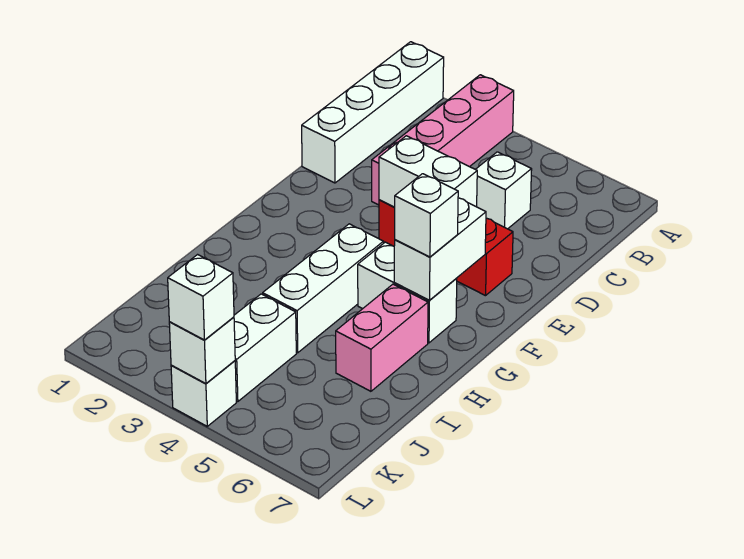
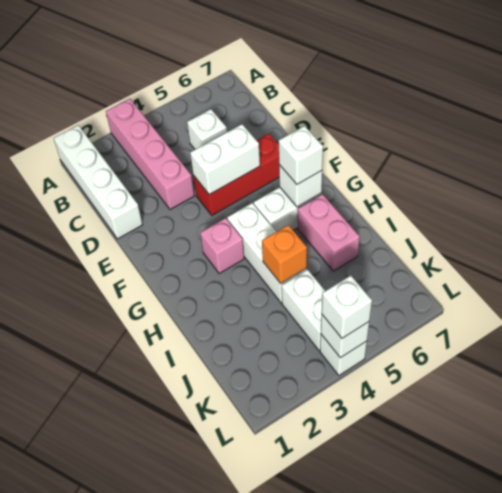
white 1x2 brick [394,198,486,300] -> white 1x1 brick [279,165,322,207]
none -> pink 1x1 brick [200,218,244,274]
none -> orange 1x1 brick [262,225,307,283]

